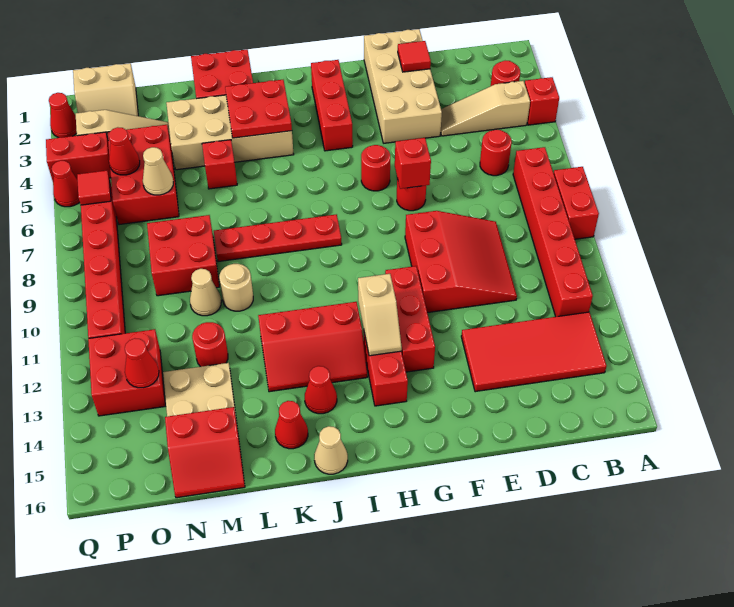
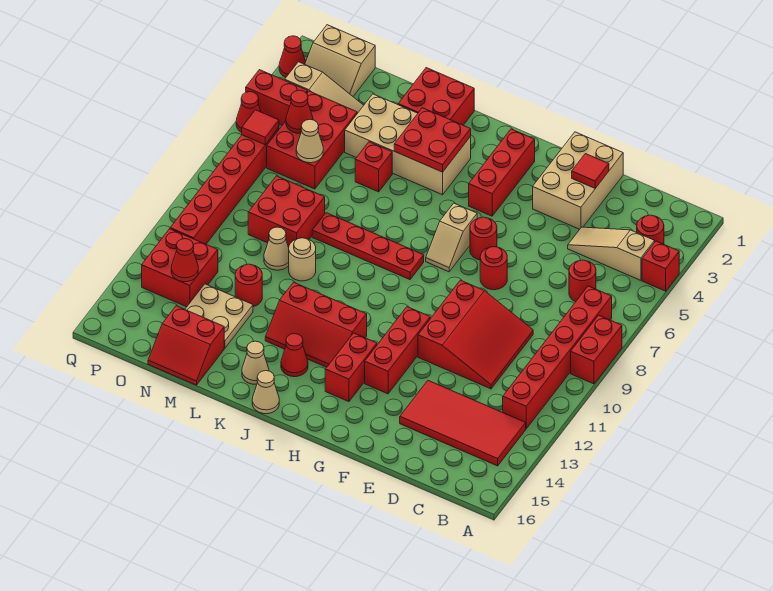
tan 2x4 brick [364,29,442,143] -> tan 2x3 brick [533,132,623,229]
red 1x1 brick [395,138,431,189] -> none
tan 1x2 slope [358,274,402,356] -> tan 1x2 slope moved to [426,203,477,272]
red 1x1 cone [275,401,308,449] -> tan 1x1 cone [242,341,269,384]

